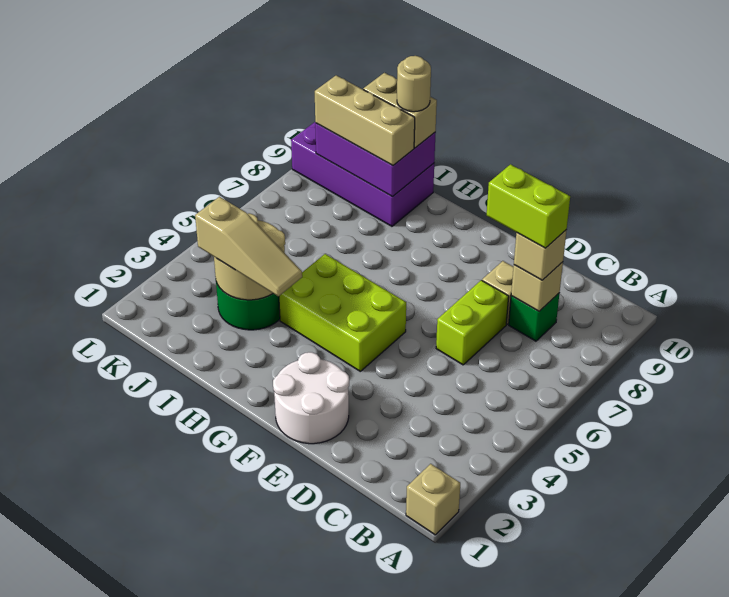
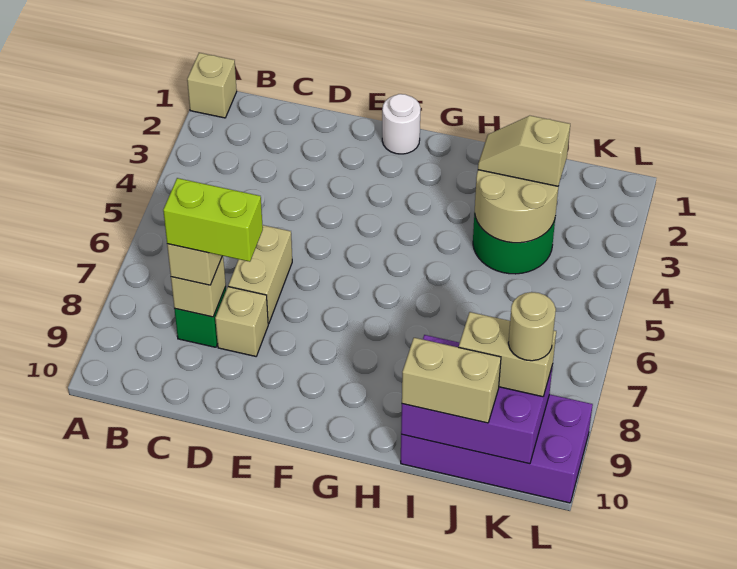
lime 1x2 brick [436,280,509,365] -> tan 1x2 brick [228,225,292,324]
white 2x2 round brick [273,352,349,444] -> white 1x1 round brick [382,94,420,154]
lime 2x3 brick [279,254,406,371] -> none
tan 1x3 slope [195,197,302,296] -> tan 1x2 slope [478,116,570,186]
tan 1x3 brick [315,75,415,166] -> tan 1x2 brick [459,312,556,397]
tan 1x1 round brick [397,56,431,112] -> tan 1x1 round brick moved to [508,292,556,361]

